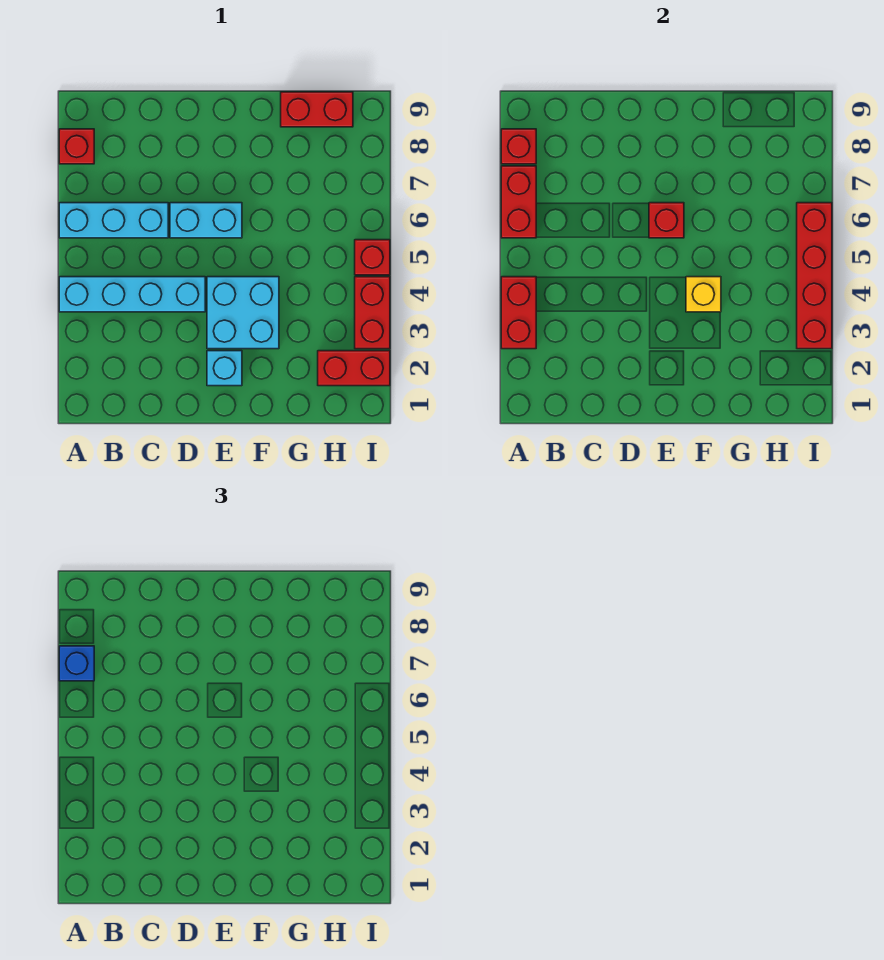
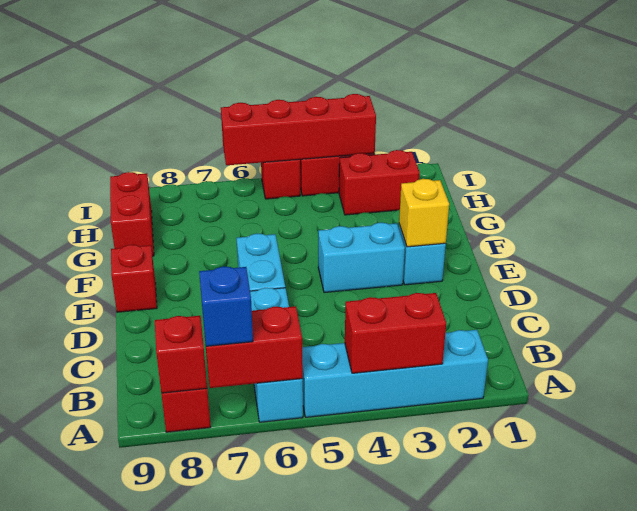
cyan 1x4 brick [59,277,205,312] -> cyan 1x4 brick turned to [302,330,488,417]
cyan 2x2 brick [207,277,279,349] -> cyan 1x2 brick [318,223,405,293]
red 1x1 brick [649,203,684,238] -> red 1x1 brick moved to [111,245,157,312]
yellow 1x1 brick [686,277,721,312] -> yellow 1x1 brick moved to [399,179,449,247]
red 1x2 brick [318,351,390,386] -> red 1x2 brick turned to [339,150,420,215]

